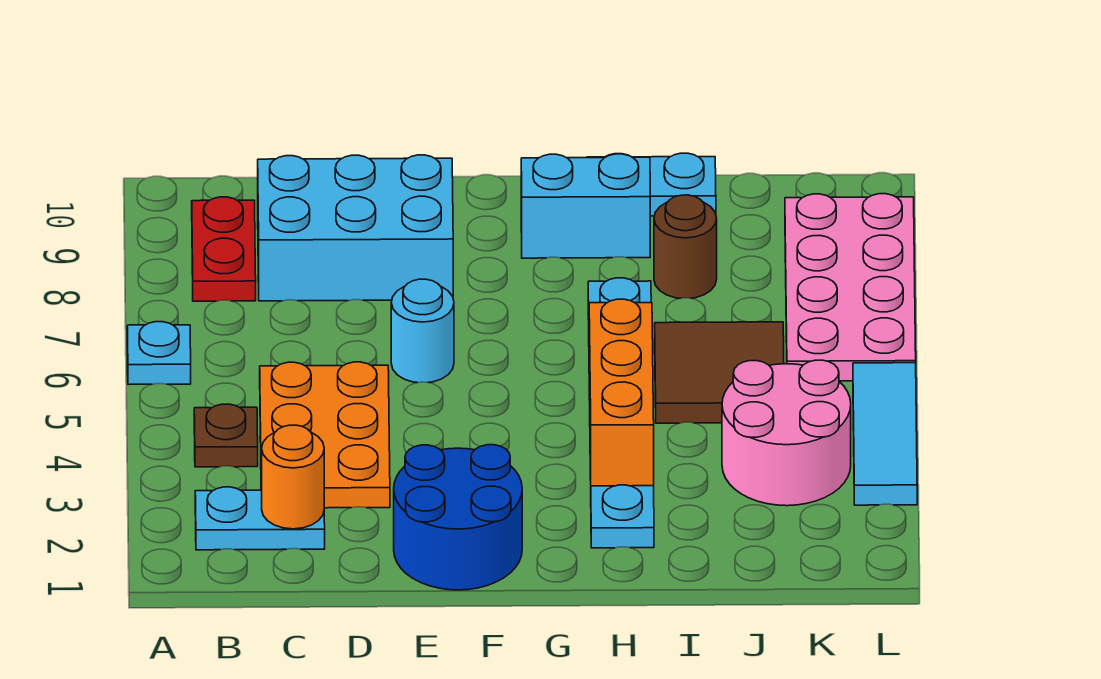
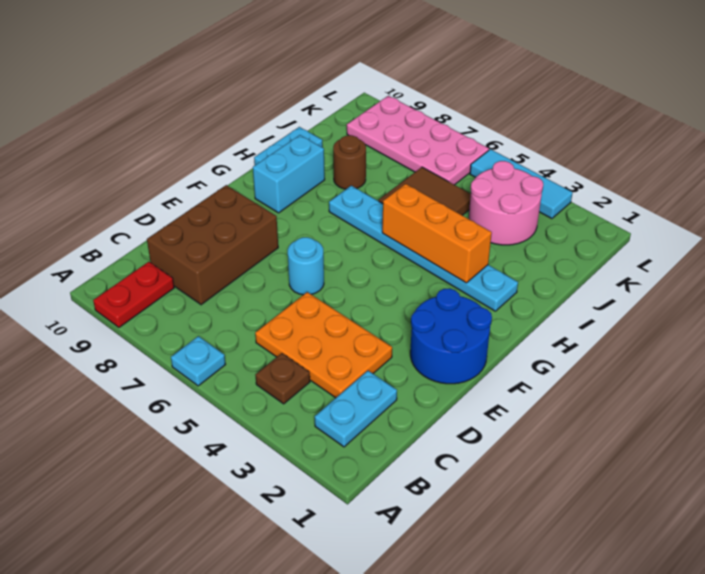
red 1x2 plate [192,197,256,301] -> red 1x2 plate turned to [93,262,174,327]
orange 1x1 round brick [261,425,324,529] -> none
cyan 2x3 brick [258,155,453,301] -> brown 2x3 brick [147,185,278,305]

